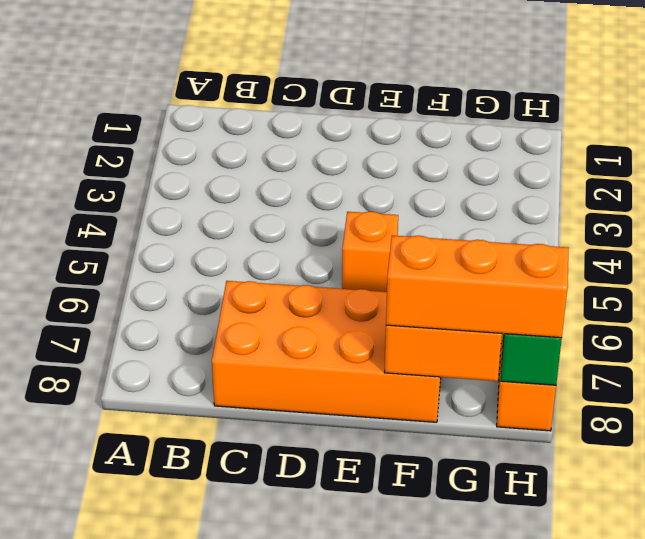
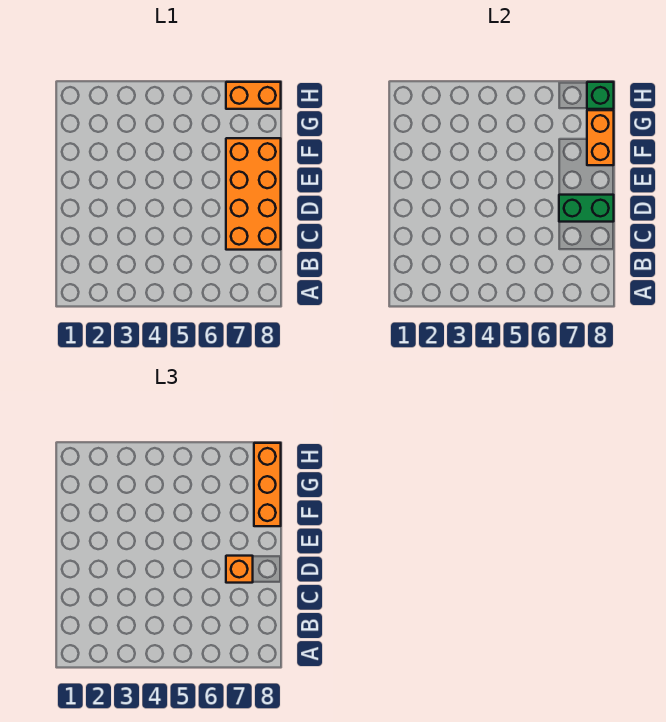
none -> green 1x2 brick [559,195,614,222]
orange 1x1 brick [342,212,398,292] -> orange 1x1 brick moved to [226,556,253,583]

